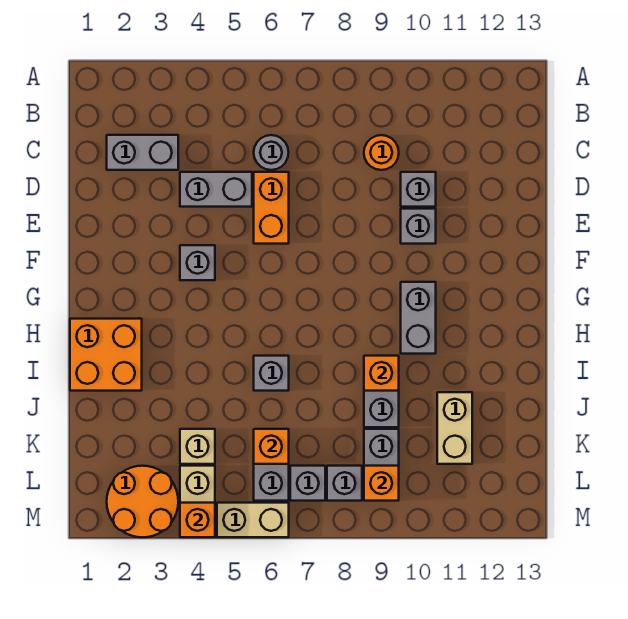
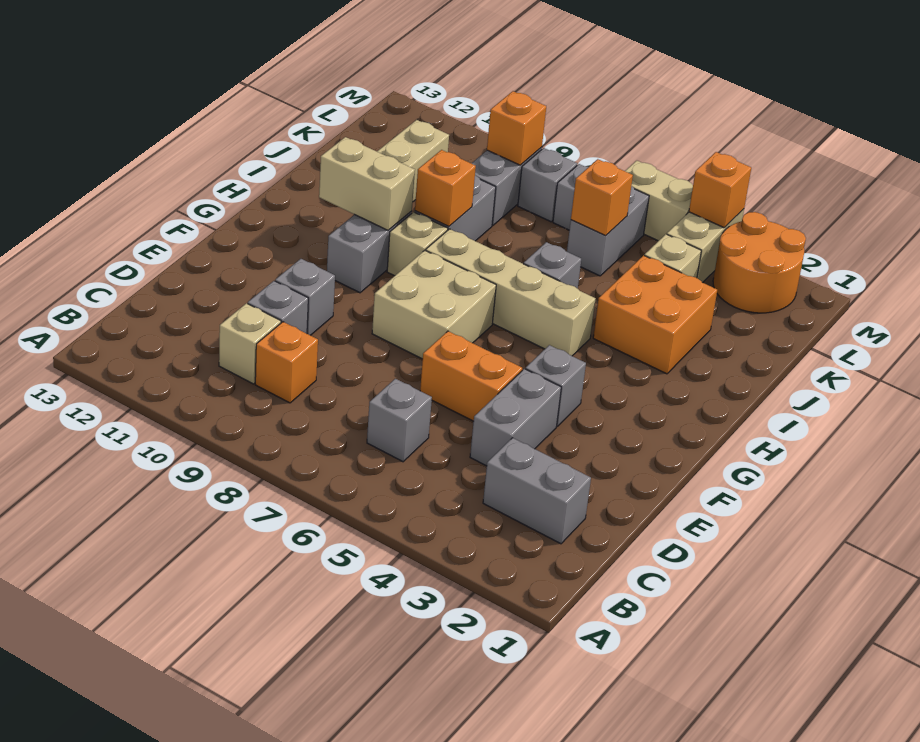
grey 1x1 round brick [254,135,289,170] -> grey 1x1 brick [367,379,432,462]
orange 1x1 round brick [364,135,399,170] -> orange 1x1 brick [255,322,318,403]
none -> tan 1x1 brick [219,303,281,384]
grey 1x2 brick [180,172,252,207] -> grey 1x2 brick turned to [470,369,561,466]
orange 1x2 brick [254,172,289,244] -> orange 1x2 brick turned to [420,331,522,421]
none -> tan 2x2 brick [372,250,496,359]
orange 2x2 brick [70,319,142,391] -> orange 2x2 brick moved to [593,255,717,374]
none -> tan 1x4 brick [426,229,596,356]
none -> tan 1x1 brick [387,212,448,276]
none -> tan 1x2 brick [319,137,415,230]

